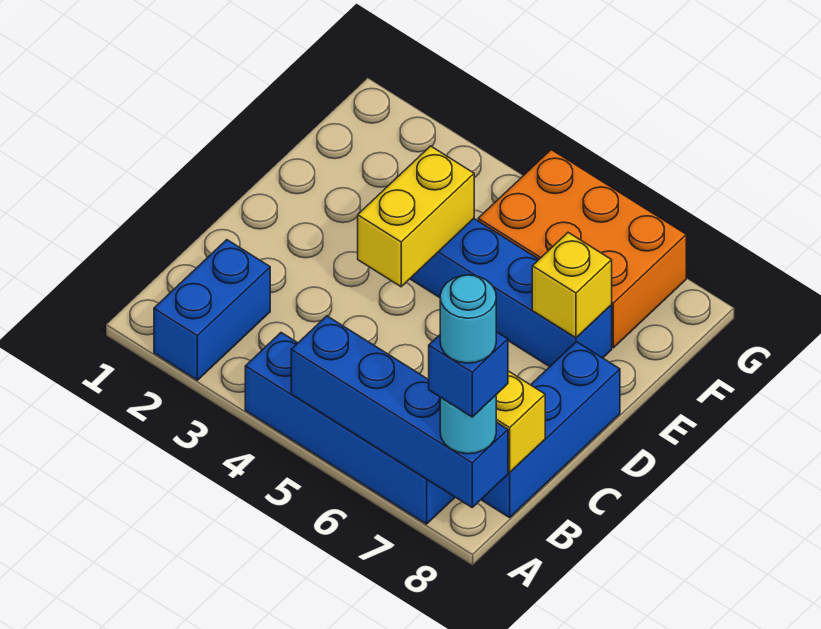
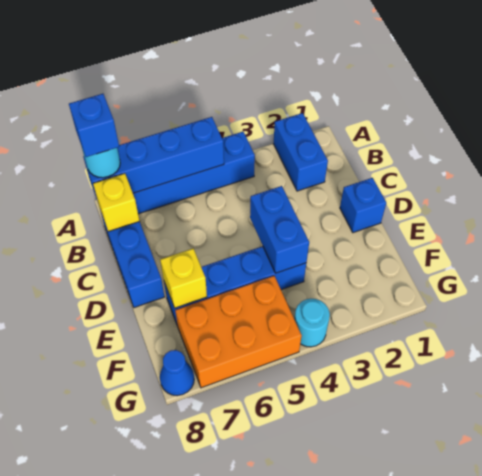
cyan 1x1 round brick [440,275,496,363] -> cyan 1x1 round brick moved to [294,299,330,347]
none -> blue 1x1 brick [340,178,386,233]
yellow 1x2 brick [358,146,474,287] -> blue 1x2 brick [250,186,309,273]
none -> blue 1x1 cone [160,350,194,396]

